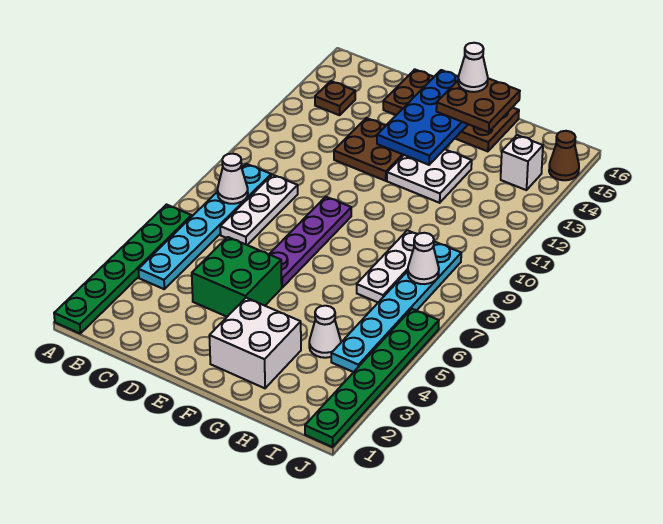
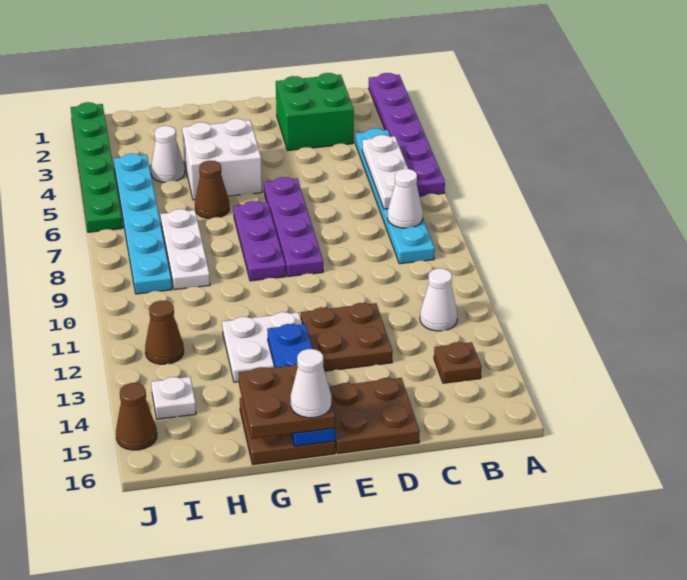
green 1x6 plate [54,205,192,333] -> purple 1x6 plate [369,73,445,196]
white 1x3 plate [220,175,298,245] -> white 1x3 plate moved to [362,135,408,209]
green 2x2 brick [192,237,282,317] -> green 2x2 brick moved to [276,73,354,150]
blue 2x4 plate [377,70,468,165] -> blue 1x4 plate [267,324,335,446]
white 2x2 brick [209,298,301,388] -> white 2x2 brick moved to [182,119,262,200]
none -> purple 1x3 plate [233,201,286,281]
none -> brown 1x1 cone [195,161,229,219]
white 1x1 cone [408,233,439,284] -> white 1x1 cone moved to [420,268,458,331]
none -> brown 1x1 cone [145,301,184,364]
white 1x1 brick [501,135,543,190] -> white 1x1 plate [151,377,196,419]

